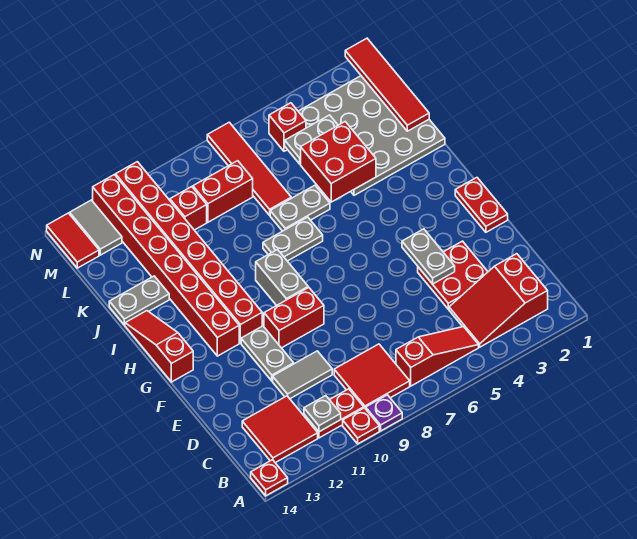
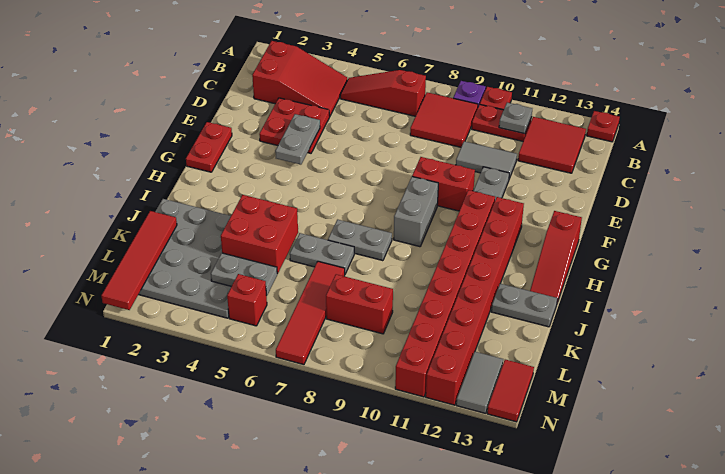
red 1x1 brick [170,187,207,230] -> none

